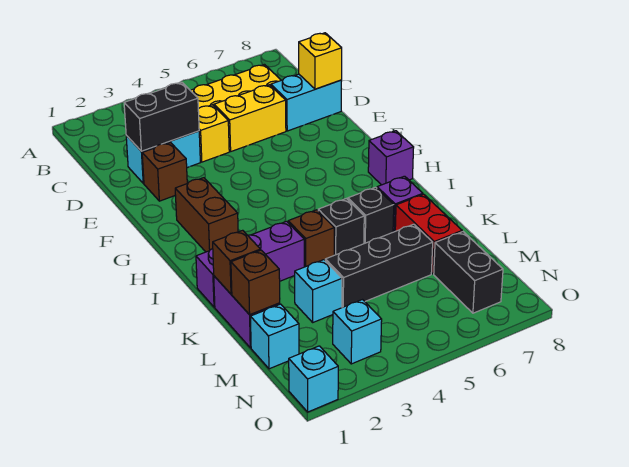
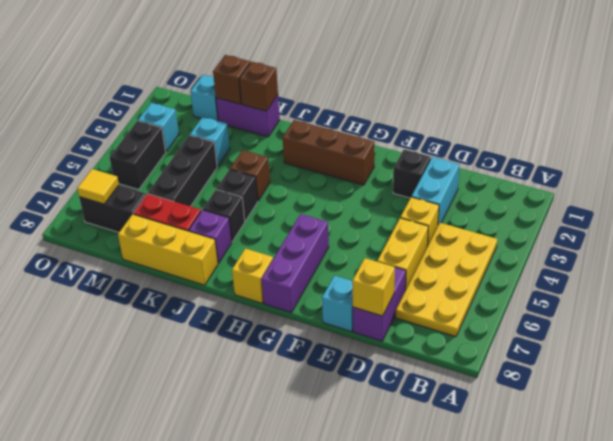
black 1x2 brick [124,83,199,151] -> black 1x2 brick moved to [110,121,166,190]
cyan 1x2 brick [271,74,341,131] -> purple 1x2 brick [353,267,406,341]
brown 1x1 brick [142,143,187,201] -> black 1x1 brick [393,149,431,198]
brown 1x2 brick [175,178,238,252] -> brown 1x3 brick [283,120,374,185]
purple 1x1 brick [368,131,414,185] -> yellow 1x1 brick [232,248,273,303]
purple 1x3 brick [196,221,304,307] -> purple 1x3 brick moved to [261,214,329,313]
none -> yellow 1x3 brick [118,214,218,285]
none -> yellow 1x1 tile [77,169,119,204]
cyan 1x1 brick [289,346,338,412] -> cyan 1x1 brick moved to [322,275,353,332]

